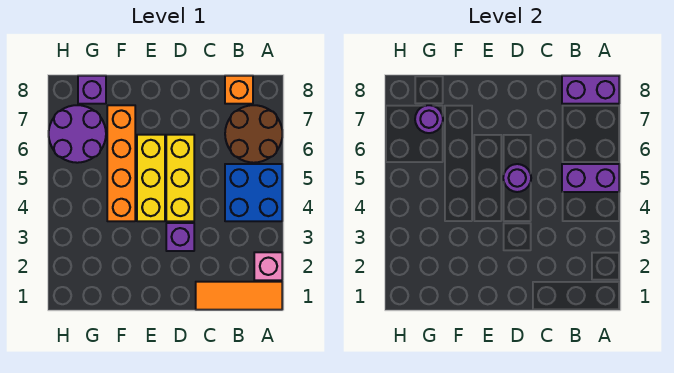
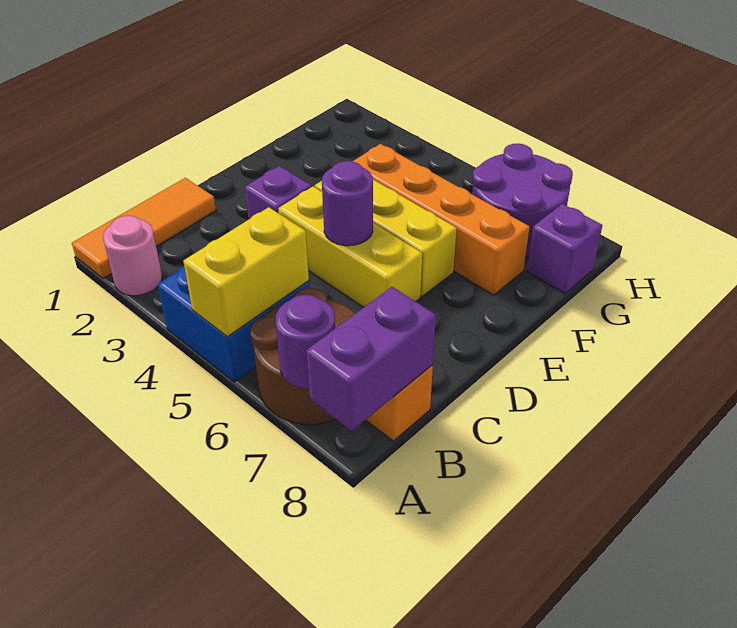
pink 1x1 brick [254,252,282,280] -> pink 1x1 round brick [103,216,162,296]
purple 1x2 brick [562,164,619,192] -> yellow 1x2 brick [184,207,309,337]
purple 1x1 round brick [415,105,443,133] -> purple 1x1 round brick moved to [275,295,335,388]

